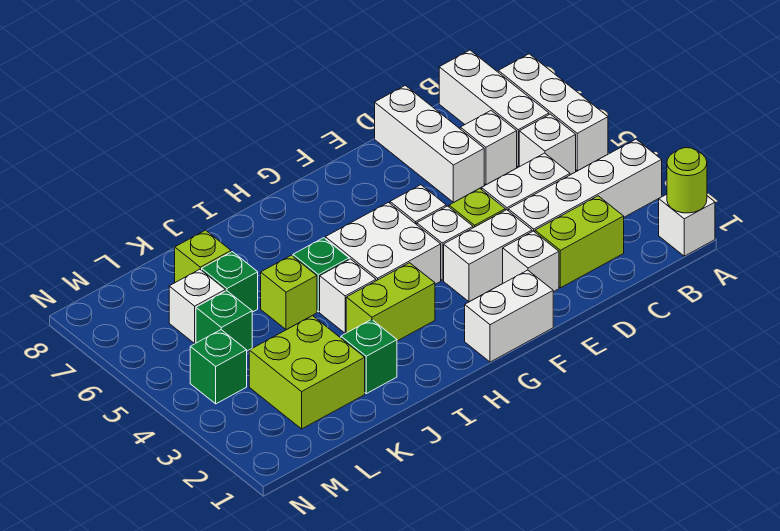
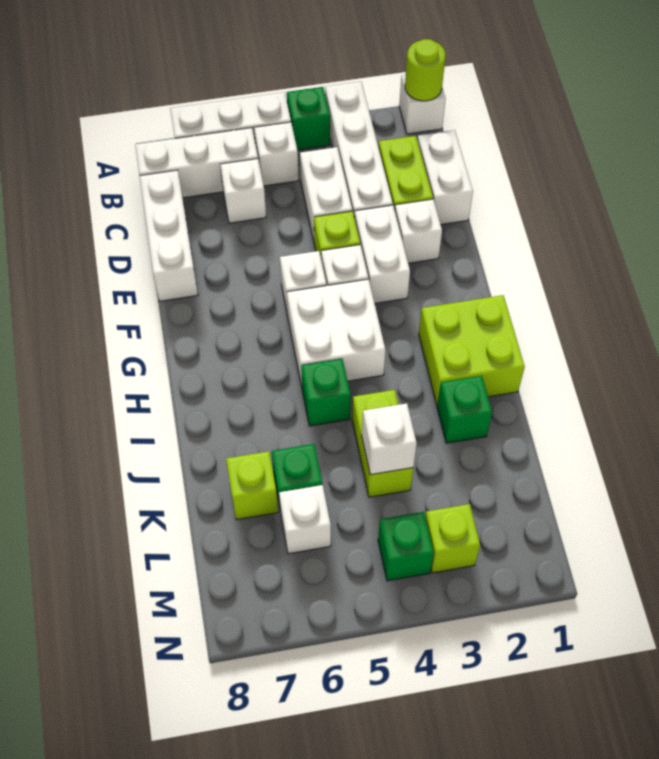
white 1x3 brick [375,85,484,203] -> white 1x3 brick turned to [140,170,198,301]
white 1x2 brick [465,270,553,362] -> white 1x2 brick moved to [417,130,473,225]
lime 1x2 brick [346,263,435,341] -> lime 1x2 brick moved to [352,390,413,497]
white 1x1 brick [320,259,376,333] -> white 1x1 brick moved to [362,403,417,475]
lime 1x1 brick [261,255,317,330] -> lime 1x1 brick moved to [425,504,480,573]
lime 2x2 brick [249,316,365,429] -> lime 2x2 brick moved to [419,295,525,405]
green 1x1 brick [196,291,252,351] -> green 1x1 brick moved to [287,87,330,150]

